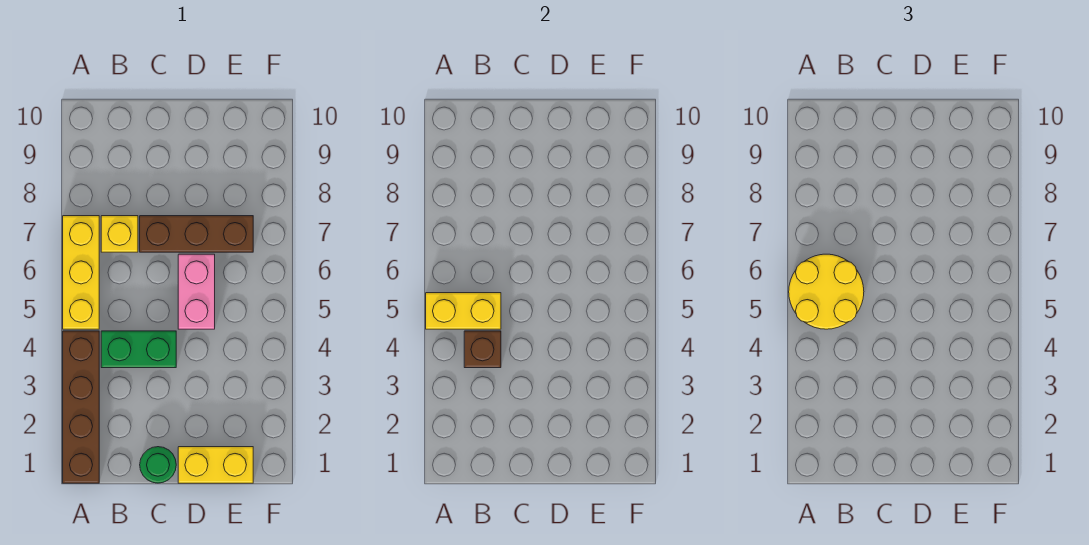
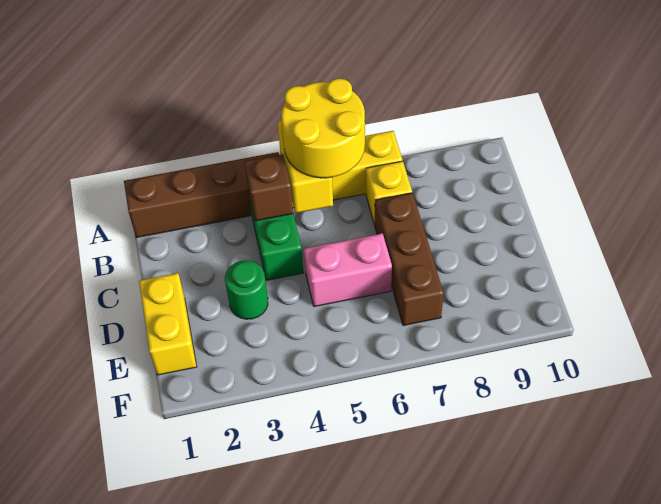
green 1x1 round brick [140,447,176,483] -> green 1x1 round brick moved to [225,260,268,319]

